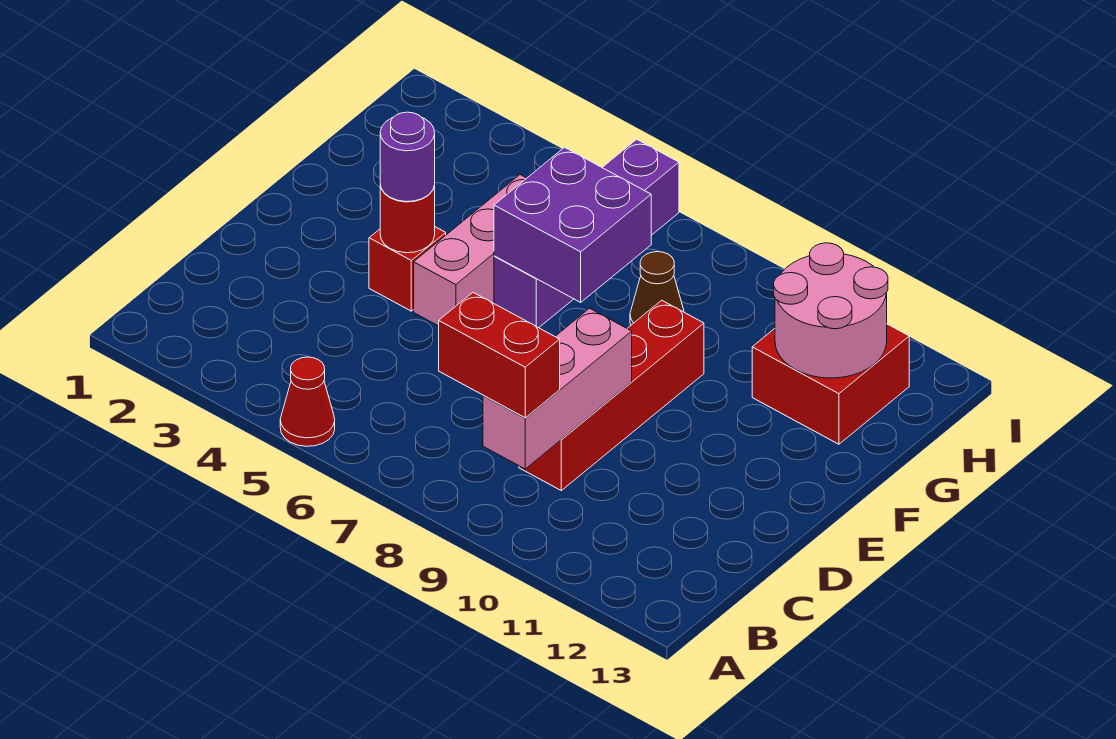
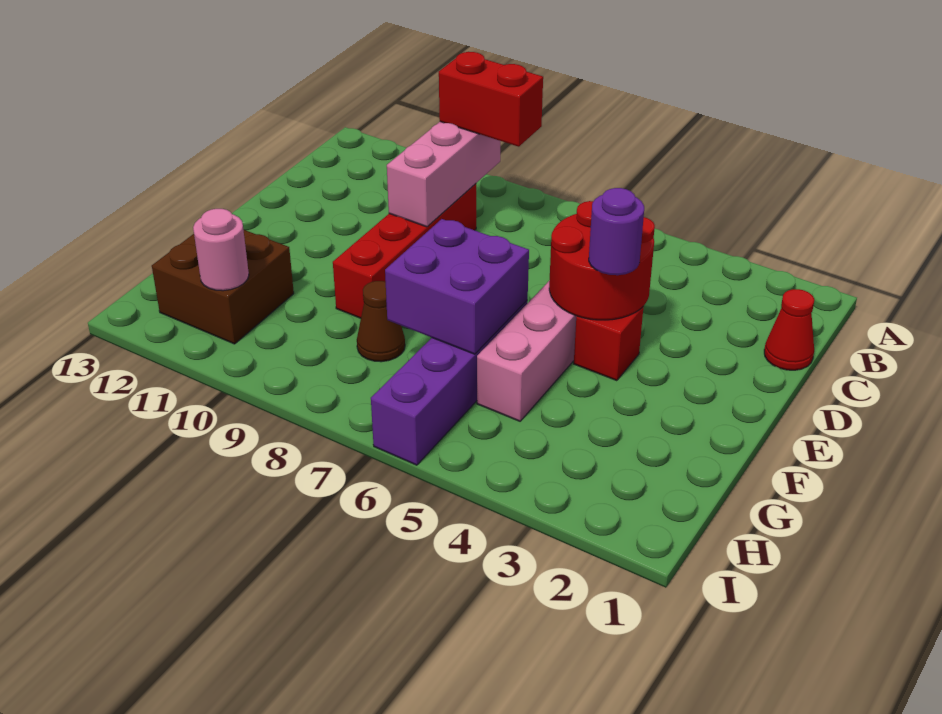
red 1x1 cone [280,357,335,446] -> red 1x1 cone moved to [764,289,814,370]
red 1x1 round brick [380,185,435,253] -> red 2x2 round brick [549,201,655,320]
red 2x2 brick [752,324,909,444] -> brown 2x2 brick [152,230,294,344]
pink 2x2 round brick [774,243,888,378] -> pink 1x1 round brick [193,209,249,291]

